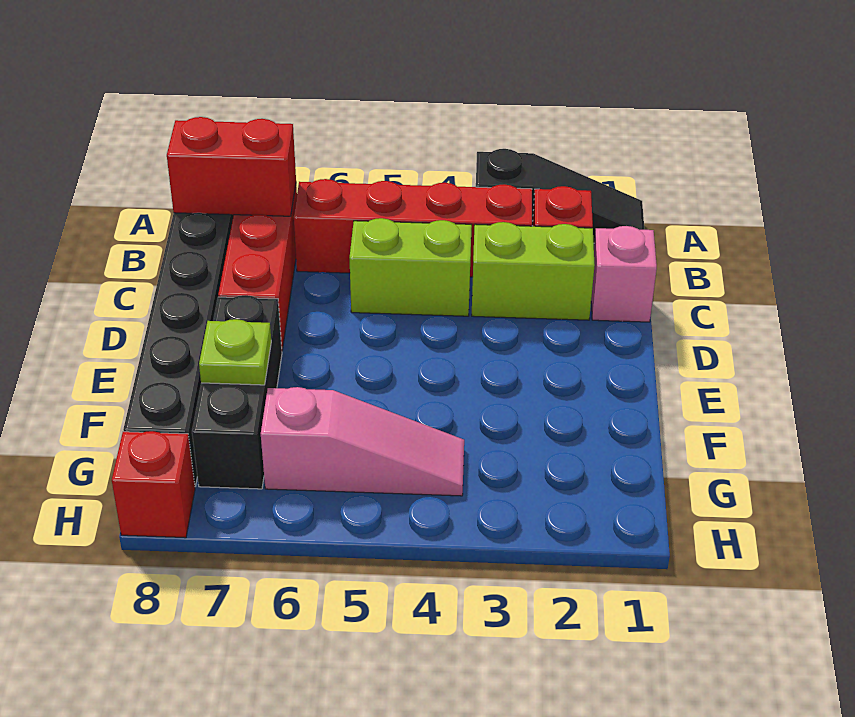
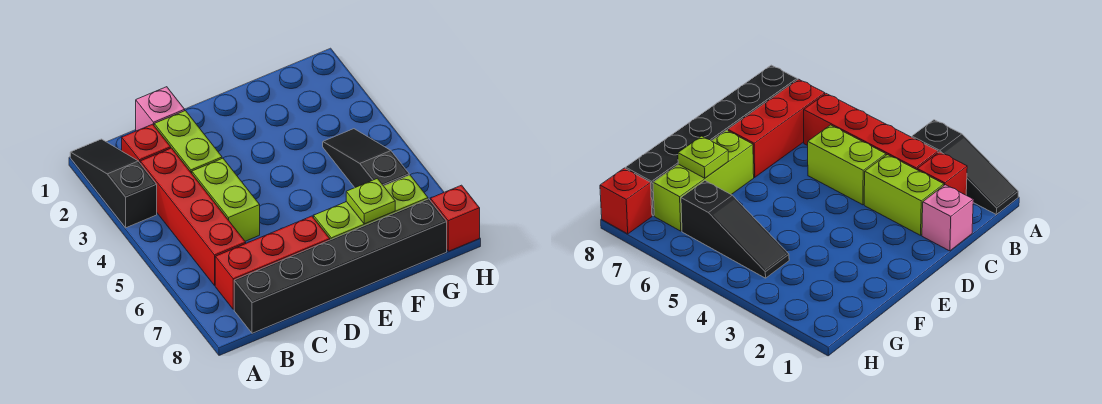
red 1x2 brick [167,117,296,216] -> none
black 1x3 brick [192,295,282,489] -> lime 1x3 brick [314,175,428,240]
pink 1x3 slope [261,387,464,496] -> black 1x3 slope [323,129,409,188]

